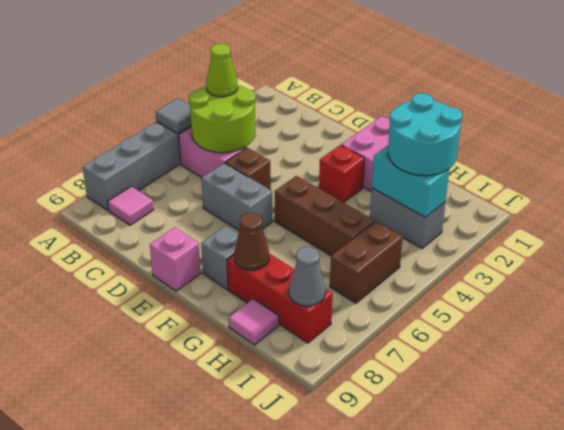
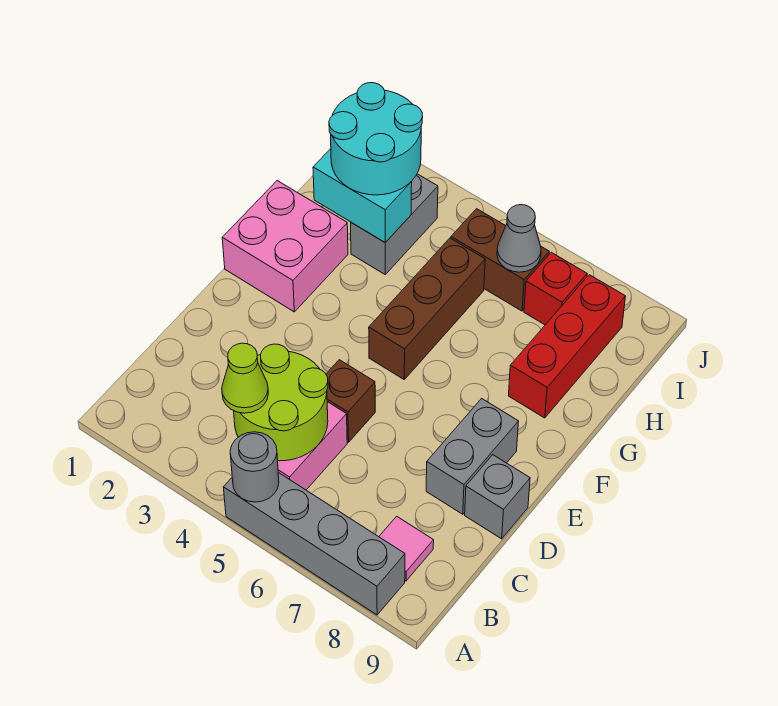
grey 1x1 tile [155,98,191,133] -> grey 1x1 round brick [230,432,279,502]
grey 1x2 brick [202,163,273,231] -> grey 1x2 brick moved to [426,398,519,514]
pink 1x1 brick [150,227,201,291] -> none
red 1x1 brick [319,145,365,202] -> red 1x1 brick moved to [524,252,587,325]
grey 1x1 brick [201,226,239,289] -> grey 1x1 brick moved to [465,455,530,539]
brown 1x1 cone [234,212,269,270] -> none
cyan 1x2 brick [372,146,449,217] -> cyan 1x2 brick turned to [313,149,412,242]
pink 1x1 tile [229,299,279,345] -> none
grey 1x1 cone [289,247,325,306] -> grey 1x1 cone moved to [497,205,541,272]

